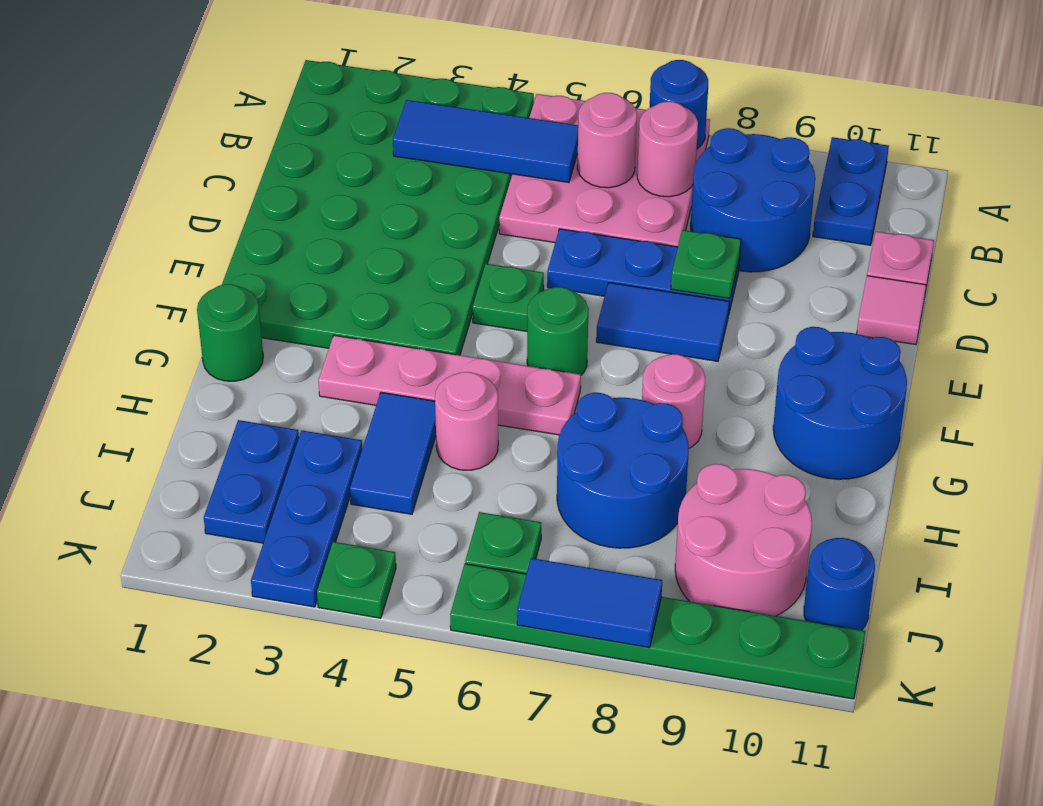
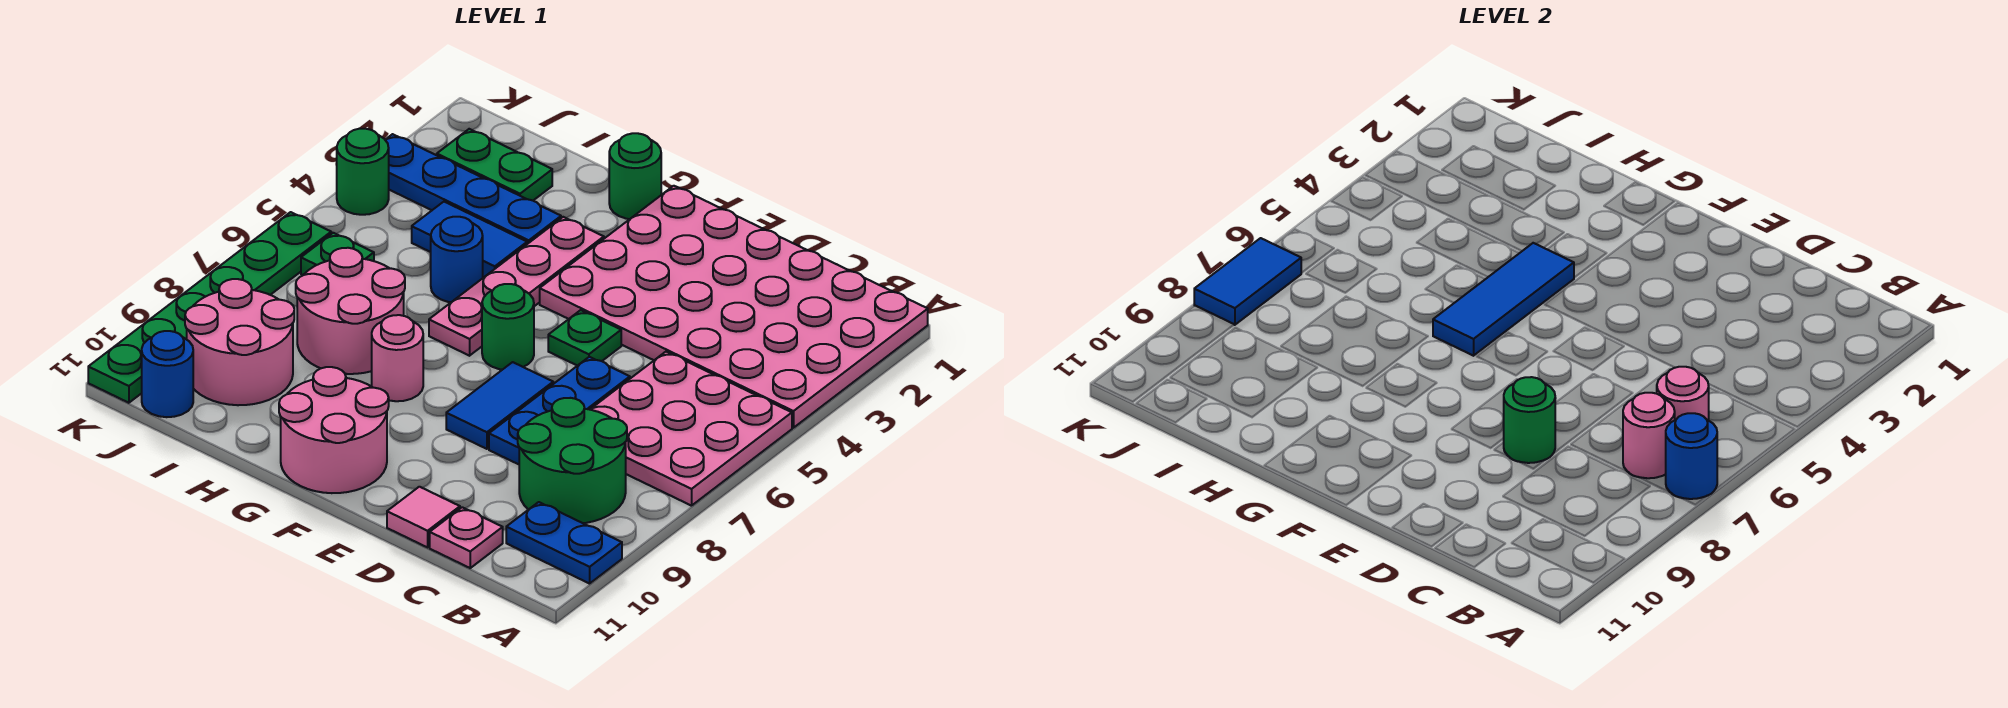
green 4x6 plate [222,60,534,355] -> pink 4x6 plate [540,186,928,428]
blue 1x3 tile [393,100,578,183] -> blue 1x3 tile moved to [1433,243,1574,356]
blue 2x2 round brick [690,128,815,272] -> green 2x2 round brick [518,398,627,523]
green 1x1 plate [671,230,741,298] -> green 1x1 round brick [1504,377,1555,463]
blue 2x2 round brick [773,327,907,479] -> pink 2x2 round brick [279,367,389,493]
pink 1x1 round brick [435,372,498,470] -> blue 1x1 round brick [431,217,483,302]
blue 2x2 round brick [557,393,689,548] -> pink 2x2 round brick [296,248,405,374]
blue 1x2 plate [204,420,299,543] -> green 1x2 plate [437,129,552,200]
blue 1x3 plate [251,431,362,607] -> blue 1x4 plate [385,134,561,244]
green 1x1 plate [317,542,396,618] -> green 1x1 round brick [337,129,389,215]

